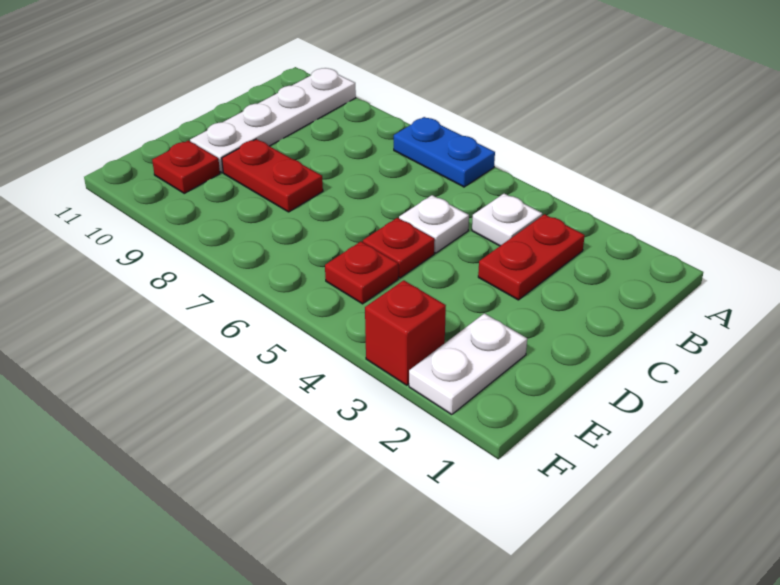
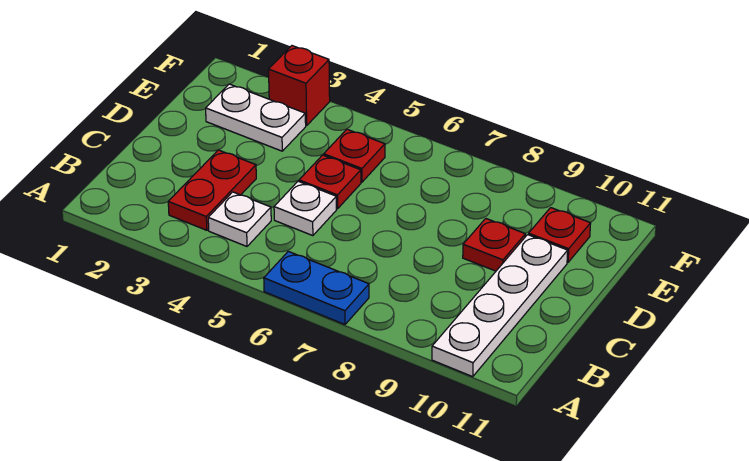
red 1x2 plate [222,139,323,212] -> red 1x1 plate [463,219,525,271]
white 1x2 plate [409,314,527,414] -> white 1x2 plate turned to [206,84,306,151]

